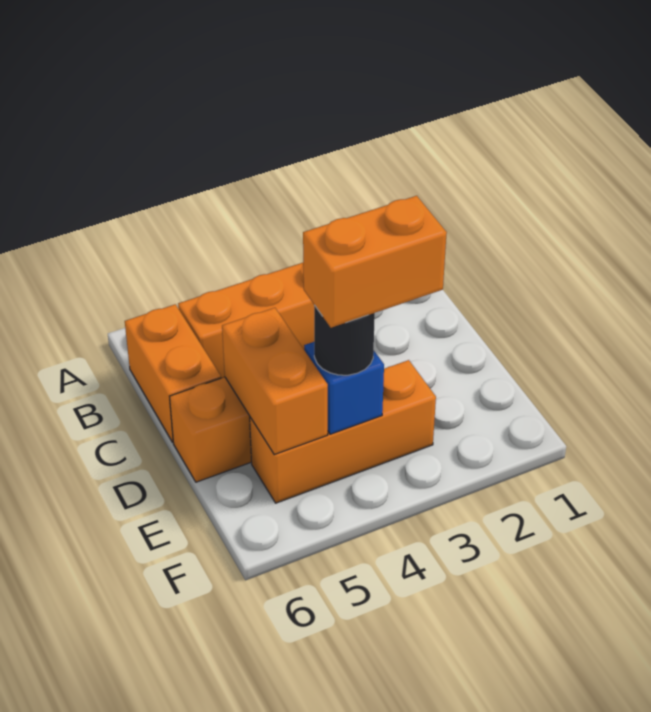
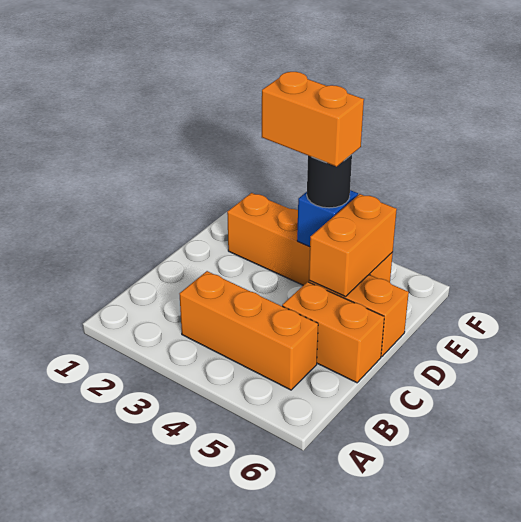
orange 1x2 brick [125,304,221,442] -> orange 1x2 brick turned to [282,282,384,383]
orange 1x3 brick [250,360,436,503] -> orange 1x4 brick [227,193,393,285]

